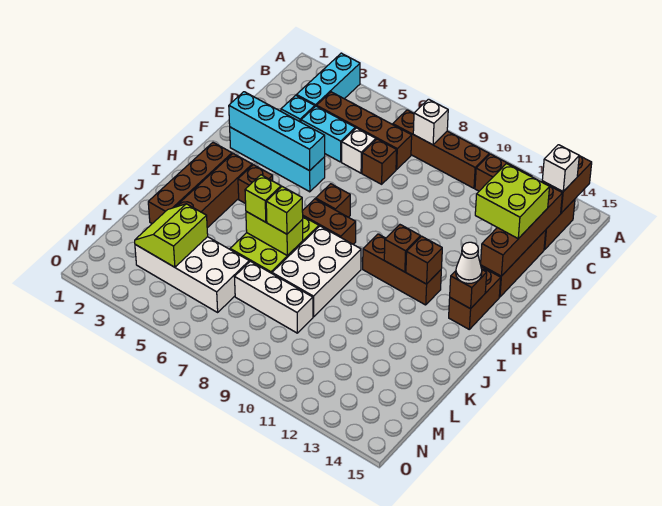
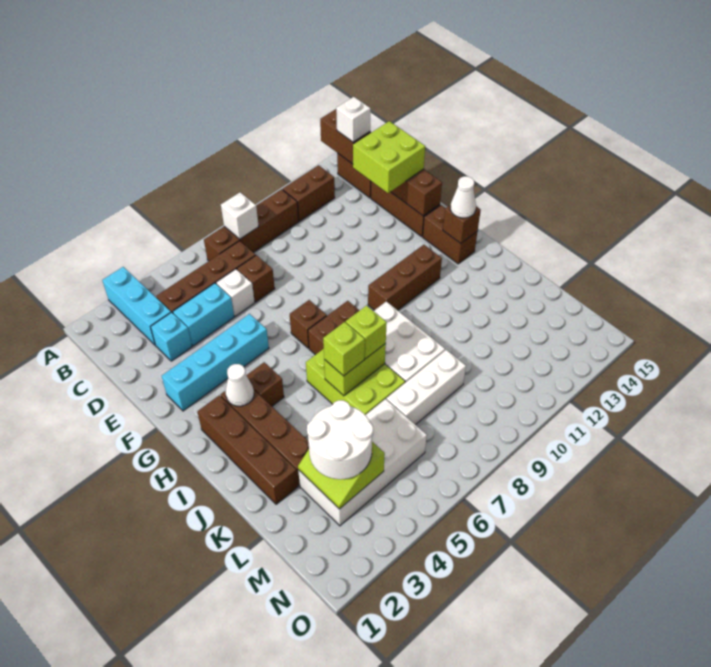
cyan 1x4 brick [229,92,325,171] -> none
none -> white 1x1 cone [226,364,254,406]
brown 1x1 brick [384,225,421,272] -> none
brown 1x1 brick [406,236,442,284] -> none
none -> white 2x2 round brick [307,400,373,479]

